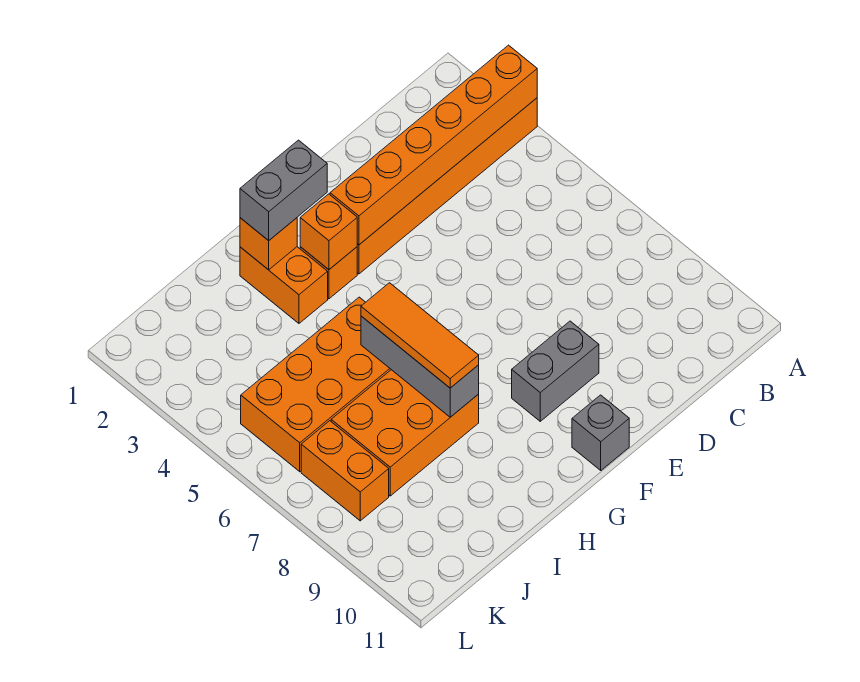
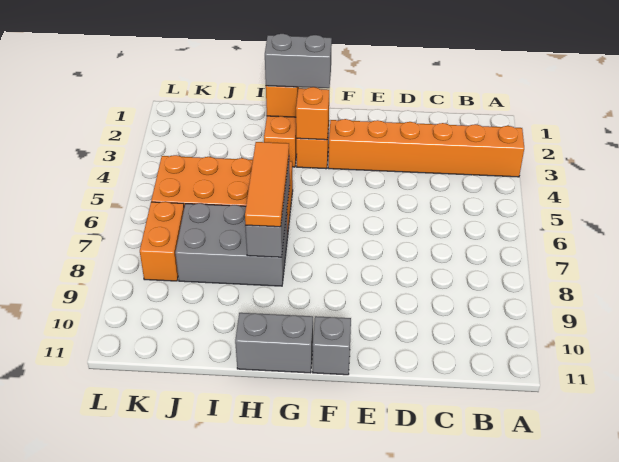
orange 1x6 brick [330,45,537,245] -> none
grey 1x2 brick [512,321,599,421] -> grey 1x2 brick moved to [235,313,313,373]
orange 2x3 brick [331,370,479,496] -> grey 2x3 brick [175,203,288,286]

